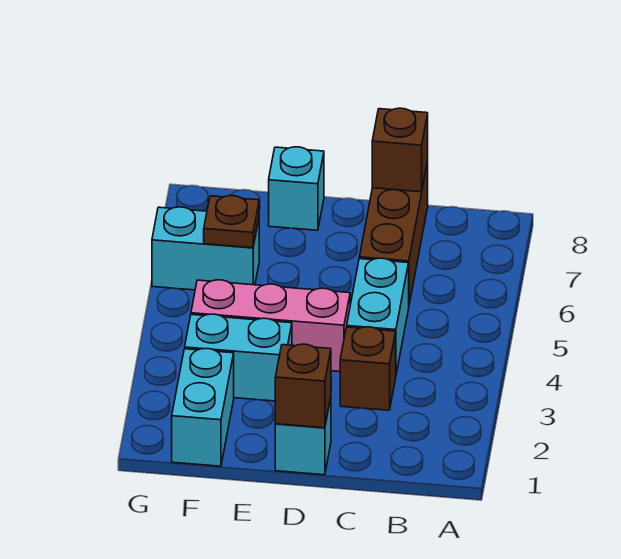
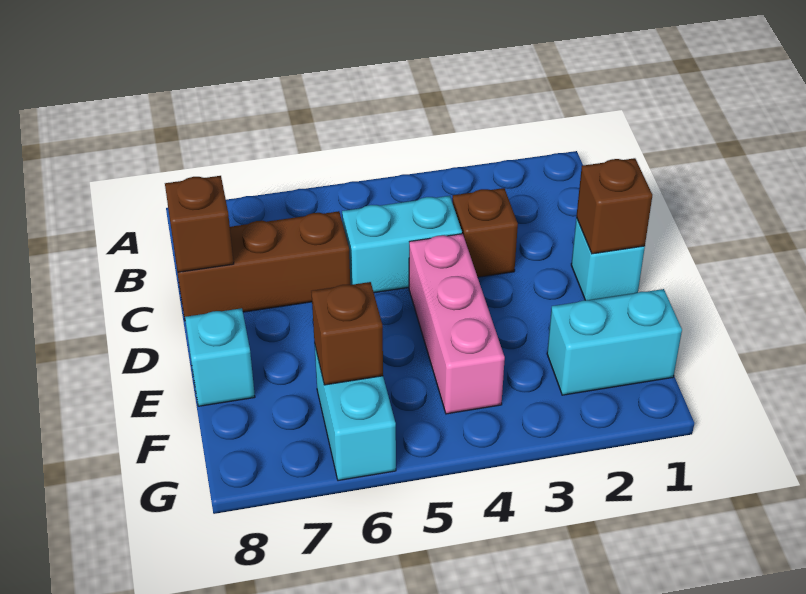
cyan 1x2 brick [185,314,292,401] -> none
brown 1x1 plate [204,196,259,248] -> brown 1x1 brick [311,282,383,385]

